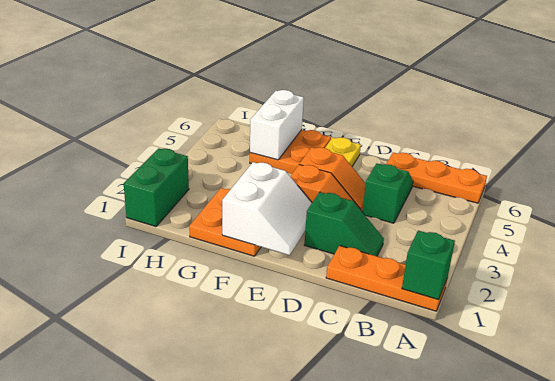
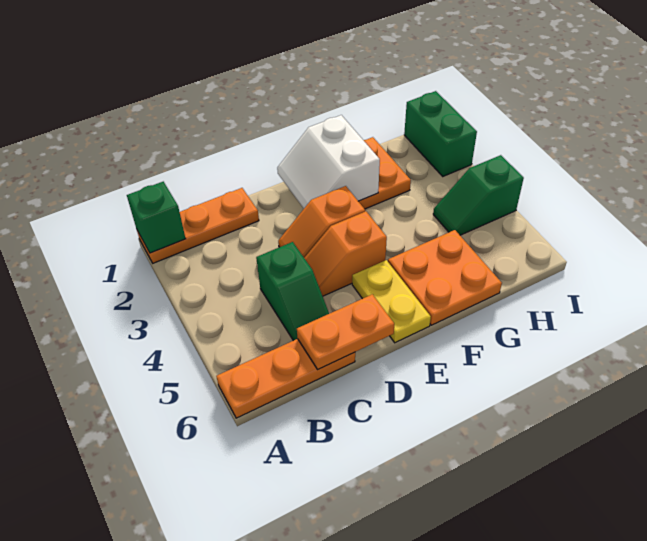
green 1x2 slope [304,192,384,256] -> green 1x2 slope moved to [433,155,524,235]
none -> orange 1x2 plate [297,294,394,369]
white 1x2 brick [250,90,304,160] -> none

